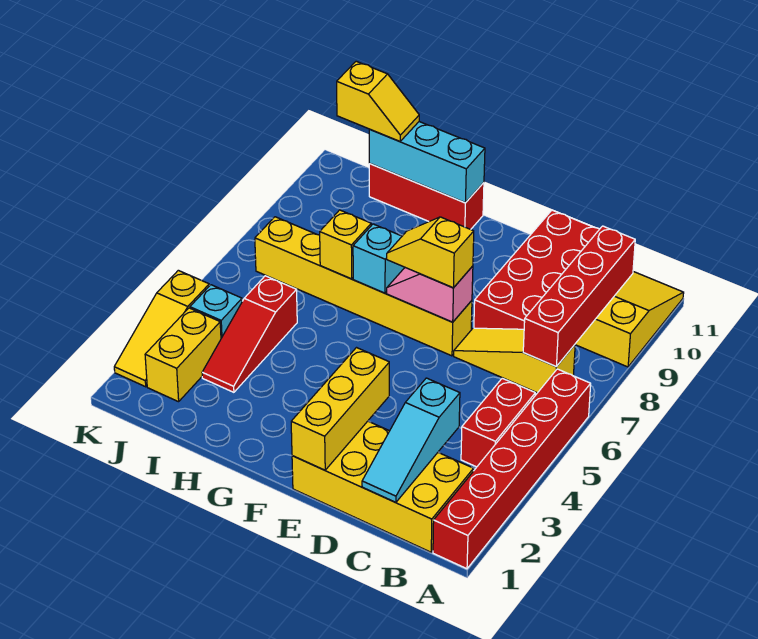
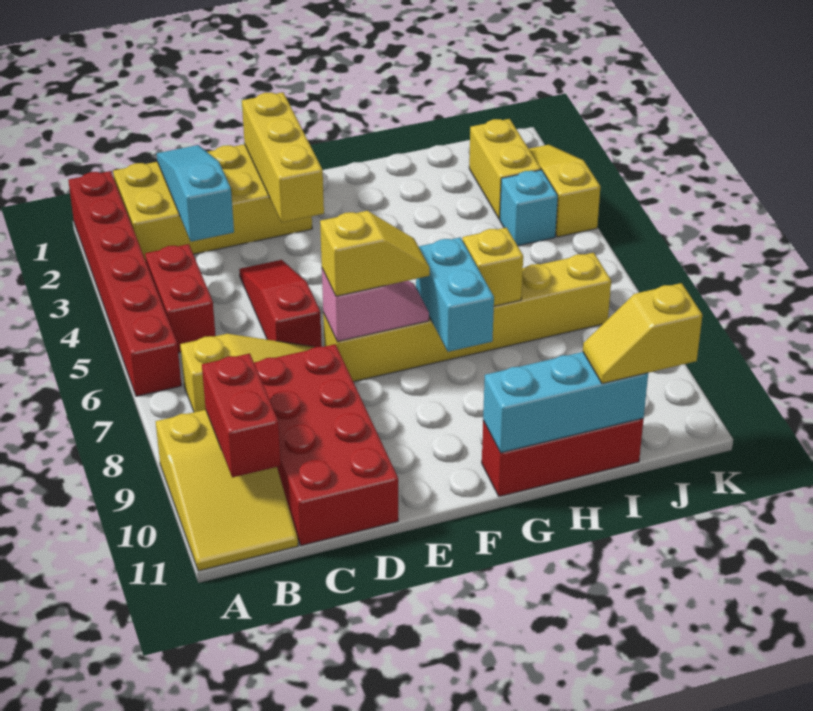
red 1x4 brick [523,226,635,367] -> red 1x2 brick [202,354,281,478]
cyan 1x1 brick [353,224,405,293] -> cyan 1x2 brick [416,237,494,352]
red 1x3 slope [202,276,297,392] -> red 1x3 slope moved to [239,260,322,347]

